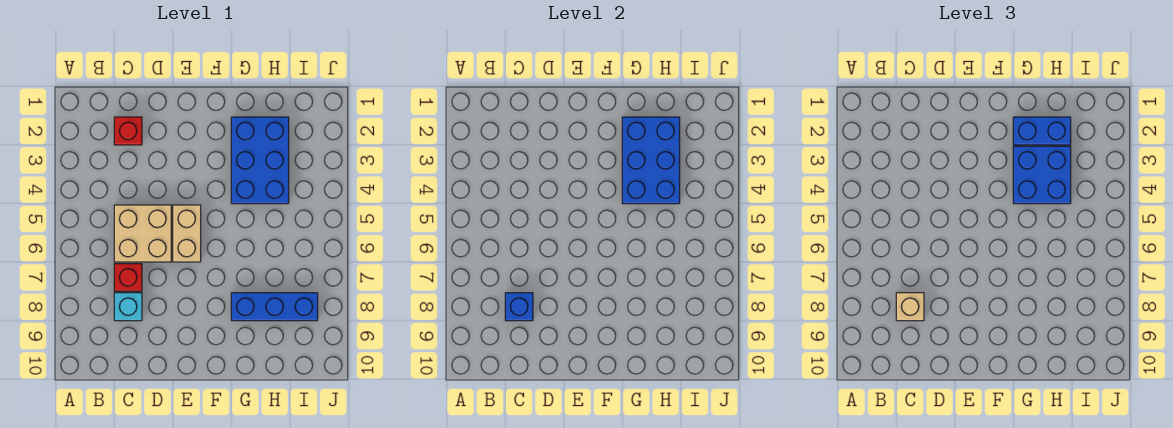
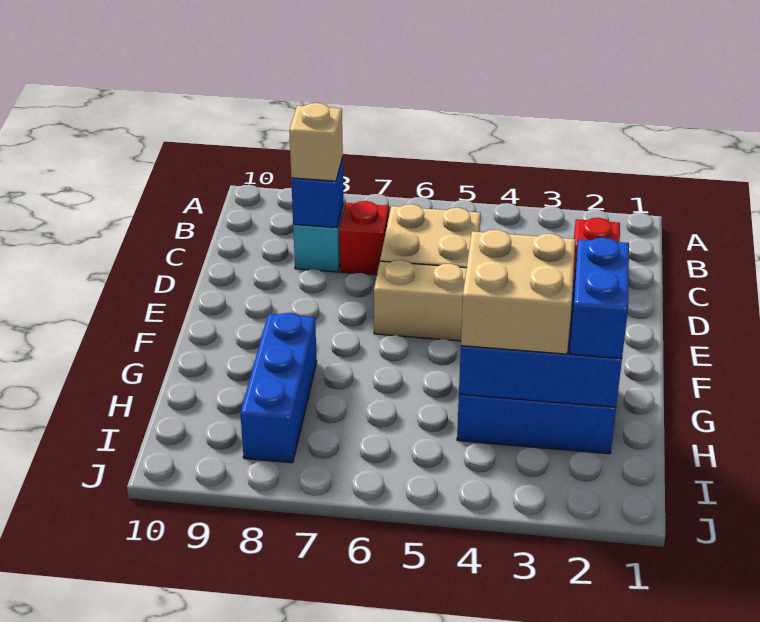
blue 2x2 brick [1013,146,1071,204] -> tan 2x2 brick [461,230,575,354]

